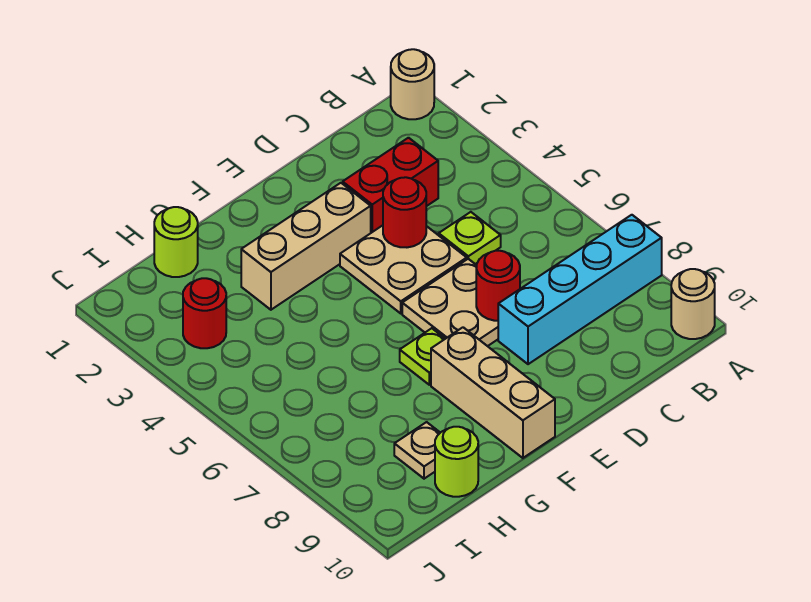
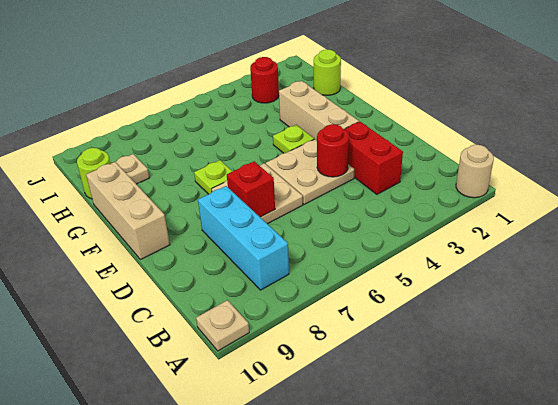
cyan 1x4 brick [498,215,662,364] -> cyan 1x3 brick [198,186,289,290]
tan 1x1 round brick [671,269,715,339] -> tan 1x1 plate [196,300,249,351]
lime 1x1 plate [439,212,501,264] -> lime 1x1 plate moved to [273,125,314,153]
red 1x1 round brick [476,251,520,321] -> red 1x1 brick [227,161,275,217]
tan 1x3 brick [431,327,555,458] -> tan 1x3 brick turned to [86,162,170,260]

